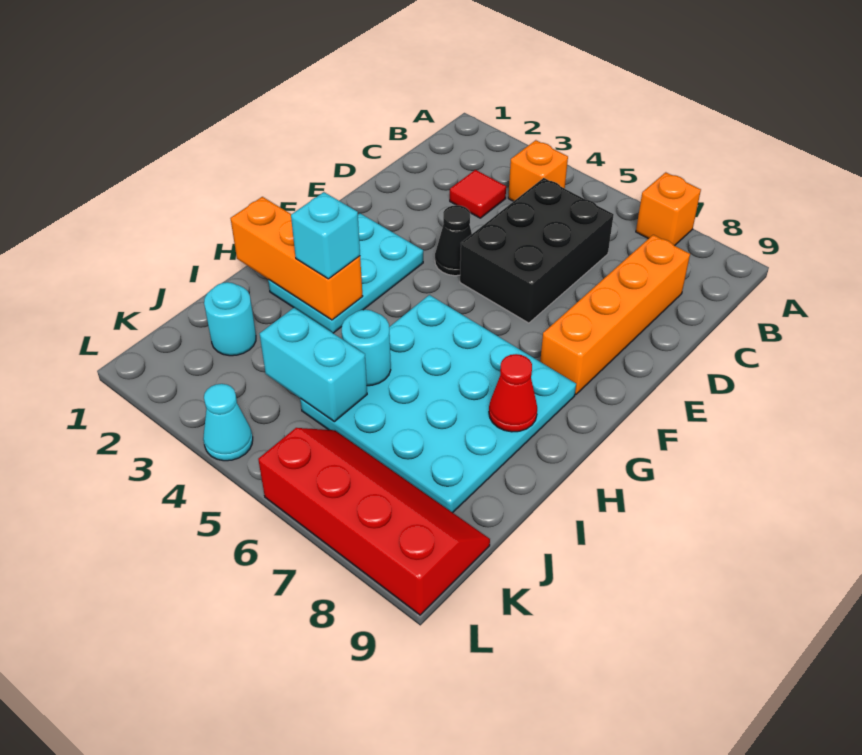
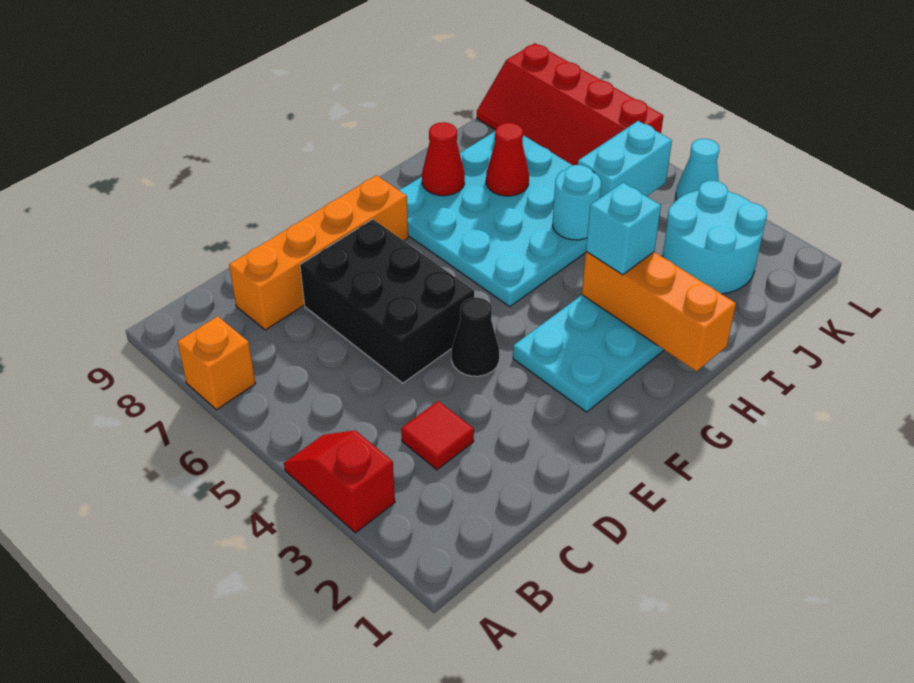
none -> red 1x2 slope [284,430,395,533]
orange 1x1 brick [508,140,568,201] -> none
black 2x3 brick [460,178,614,323] -> black 2x3 brick turned to [300,219,474,383]
none -> red 1x1 cone [486,123,529,196]
cyan 1x1 round brick [204,282,256,356] -> cyan 2x2 round brick [662,181,767,294]
cyan 1x2 brick [260,308,367,422] -> cyan 1x2 brick turned to [578,121,672,198]

